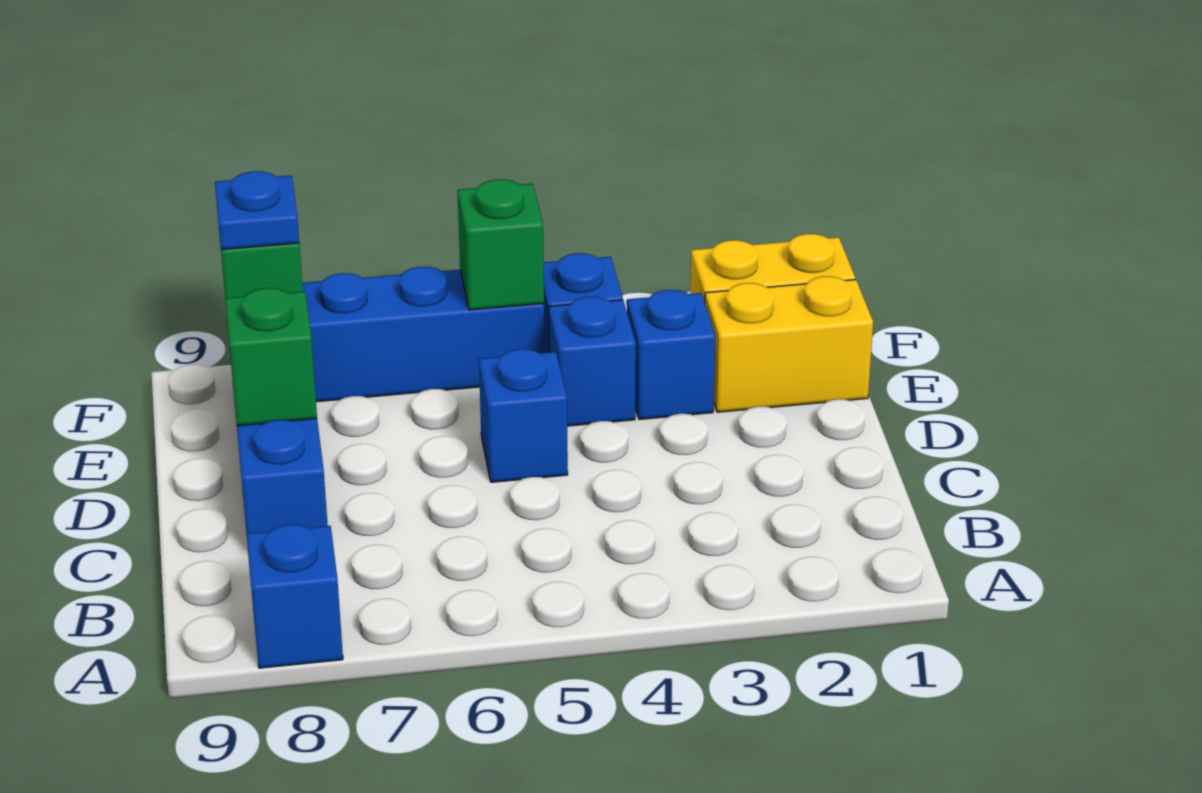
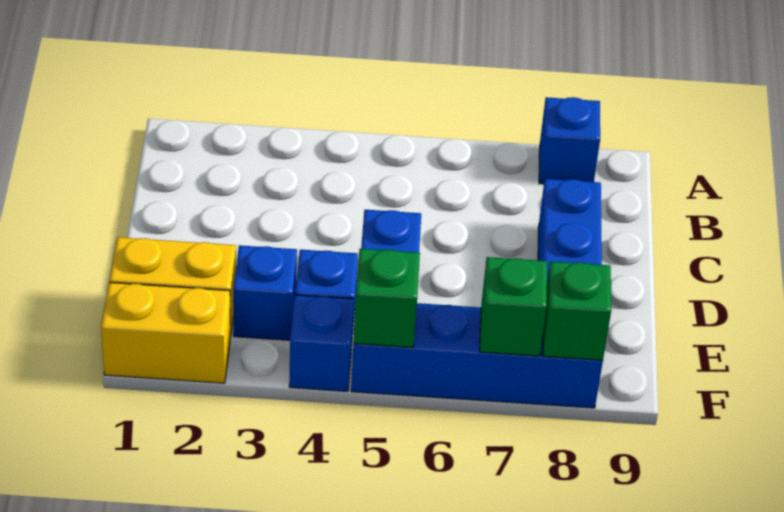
green 1x1 brick [225,288,317,426] -> green 1x1 brick moved to [480,257,547,356]
blue 1x1 plate [215,171,299,250] -> none

